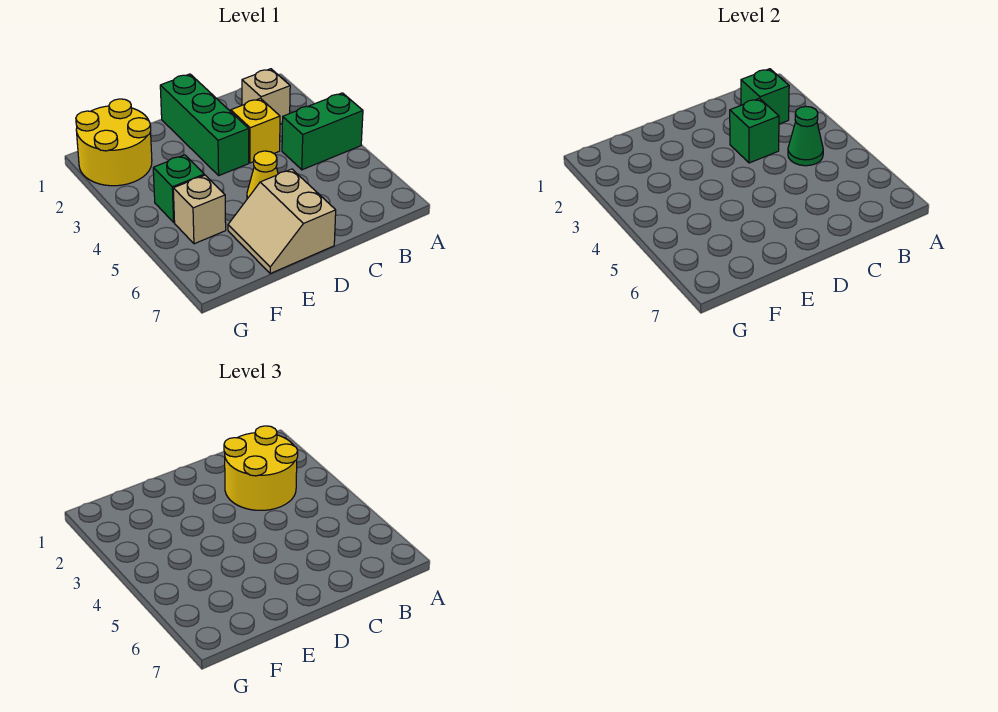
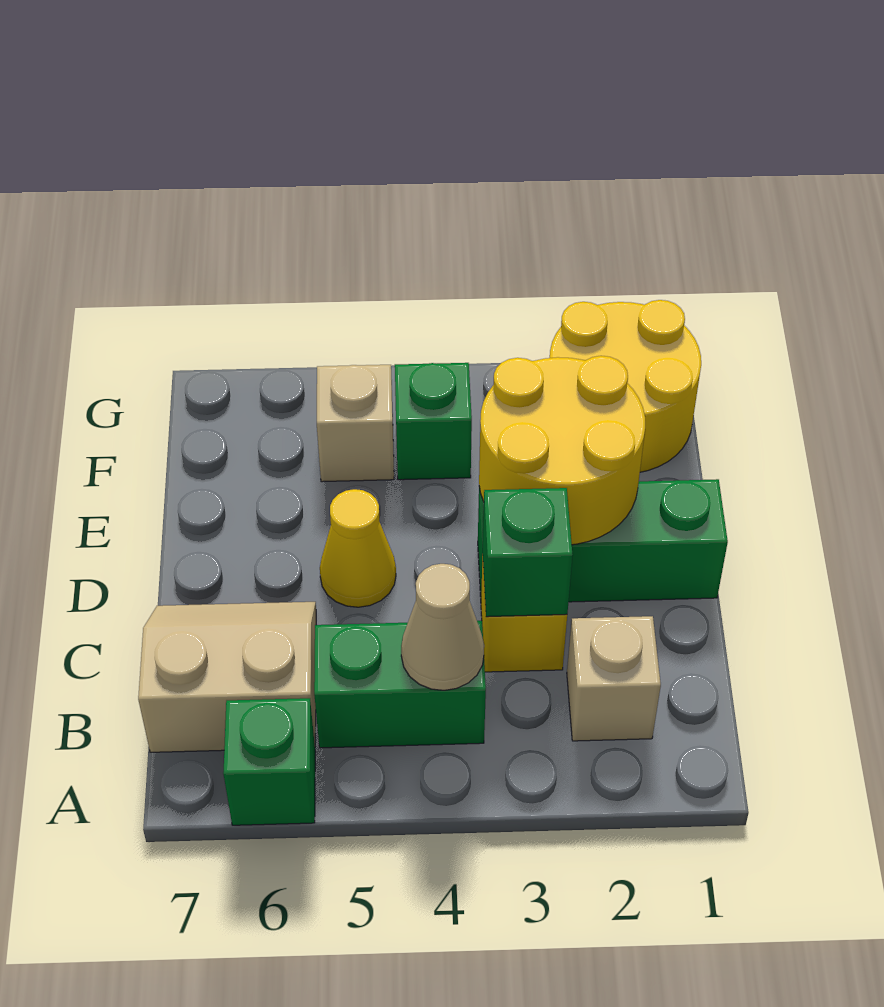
green 1x2 brick [282,93,363,170] -> green 1x2 brick turned to [314,621,486,748]
green 1x1 brick [741,69,789,124] -> green 1x1 brick moved to [223,698,315,825]
yellow 2x2 round brick [224,426,298,510] -> yellow 2x2 round brick moved to [479,356,645,545]
green 1x1 cone [788,106,823,166] -> tan 1x1 cone [401,564,484,690]
tan 2x2 slope [228,169,336,273] -> tan 2x2 slope moved to [138,602,316,752]

